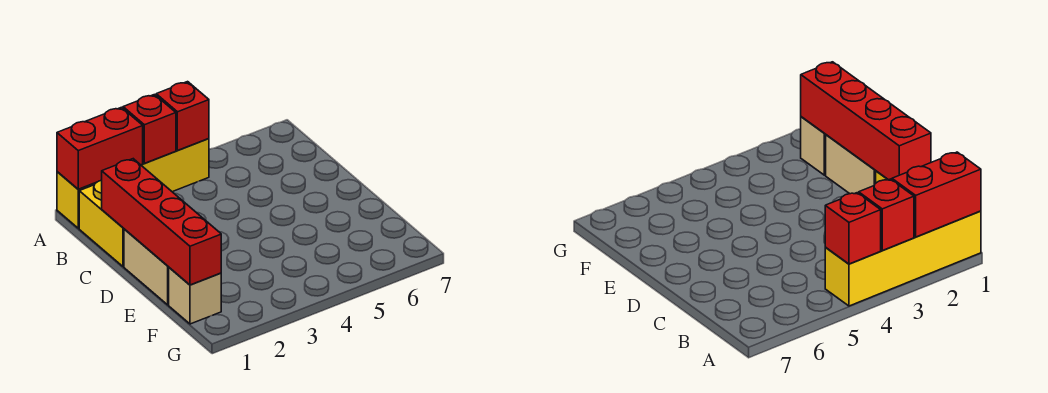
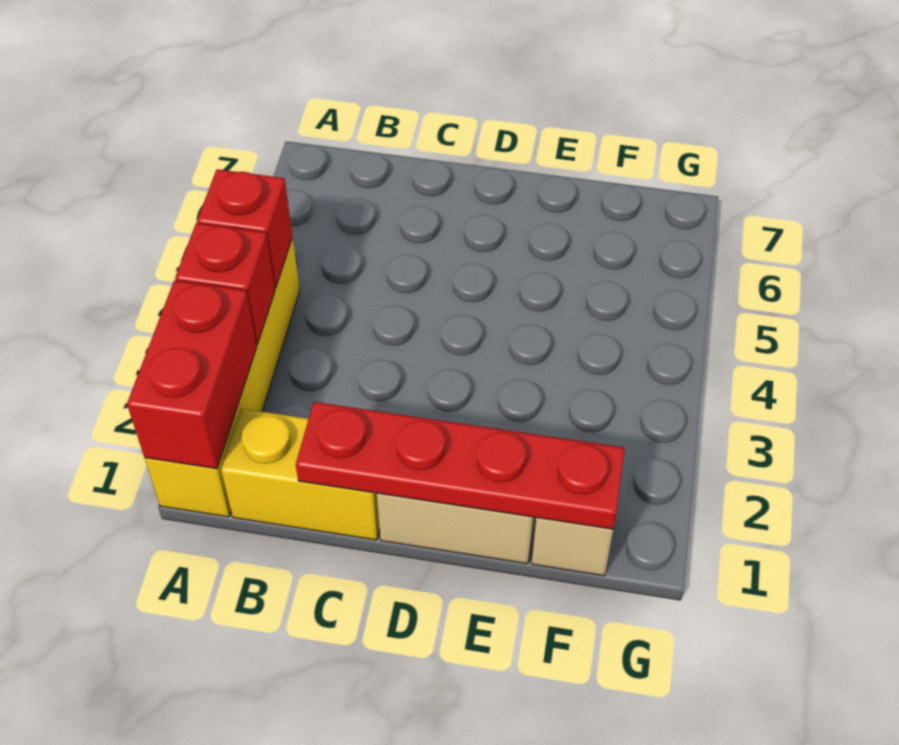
red 1x4 brick [101,159,221,285] -> red 1x4 plate [296,402,625,529]

